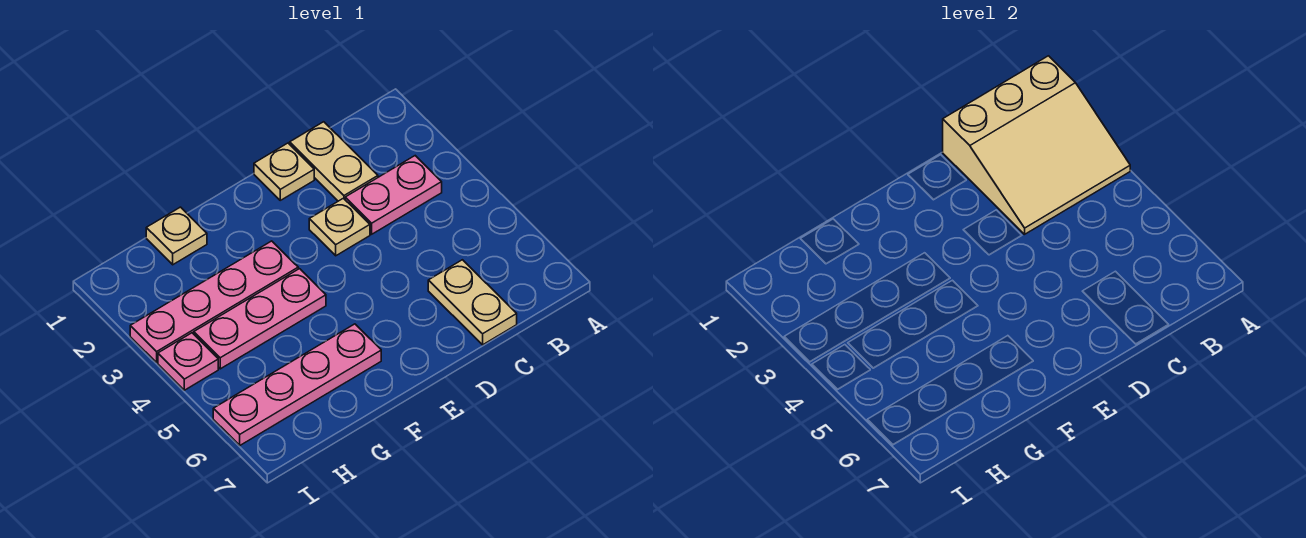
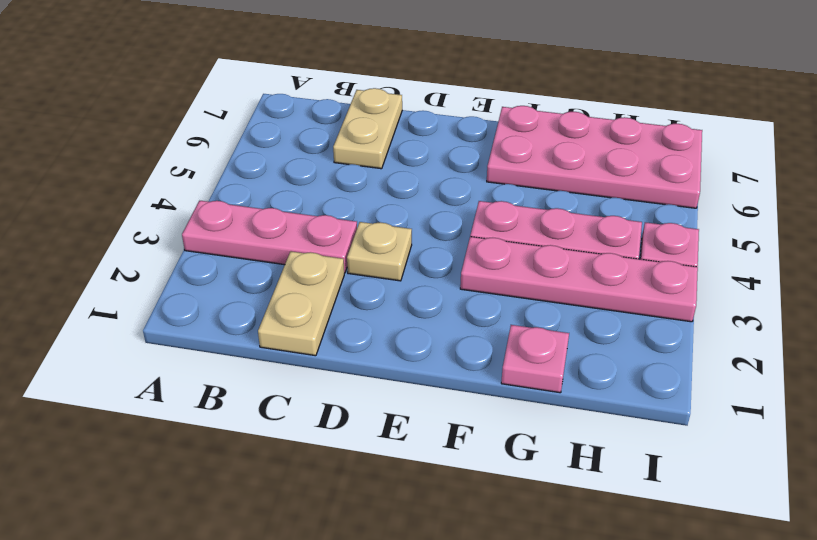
tan 3x3 slope [943,56,1130,234] -> none
pink 1x2 plate [345,156,442,234] -> pink 1x3 plate [182,201,357,273]
tan 1x1 plate [254,143,314,200] -> none
pink 1x4 plate [213,324,381,445] -> pink 2x4 plate [487,106,702,208]
tan 1x1 plate [146,207,207,265] -> pink 1x1 plate [501,325,569,393]

